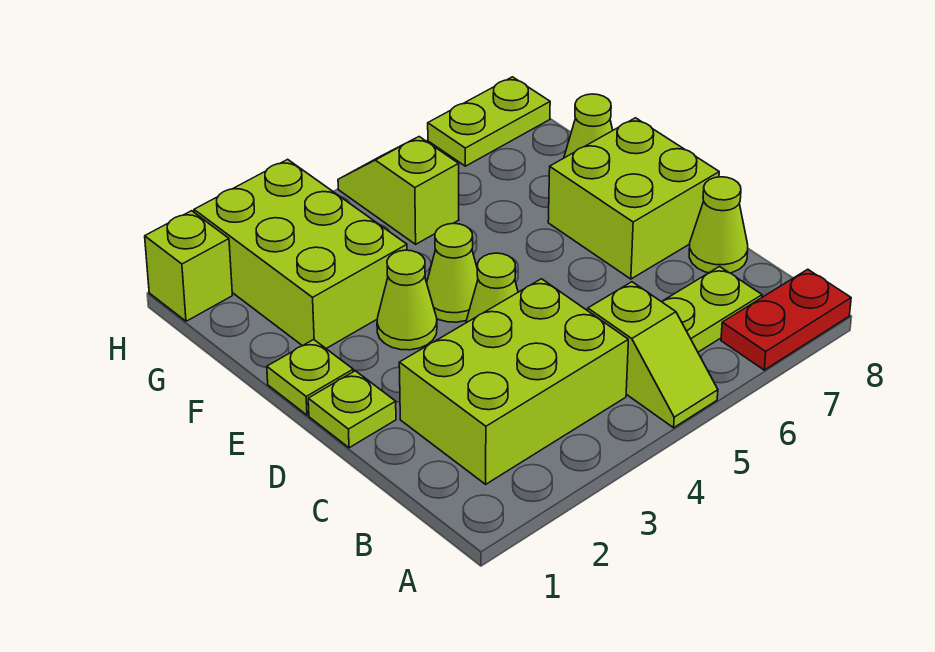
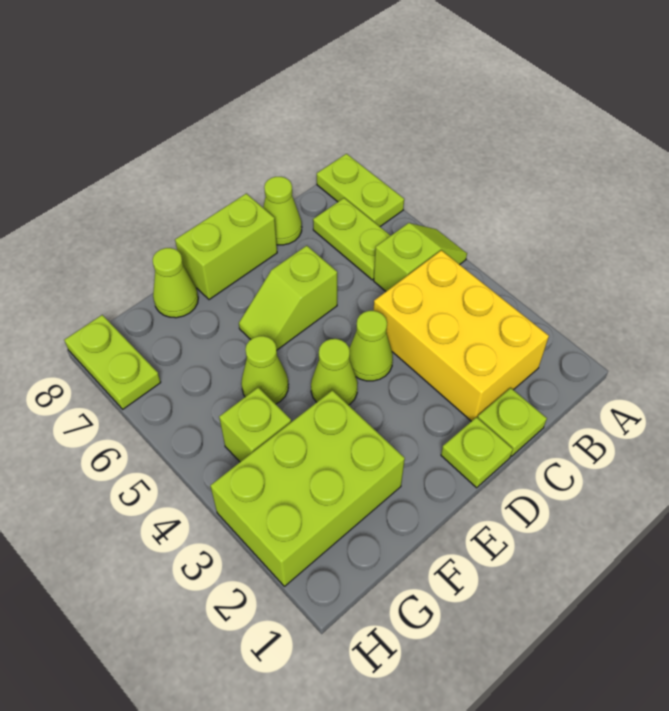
red 1x2 plate [721,269,851,370] -> lime 1x2 plate [317,154,404,226]
lime 2x3 brick [399,279,628,484] -> yellow 2x3 brick [374,250,549,421]
lime 2x2 brick [548,118,719,279] -> lime 1x2 brick [175,193,277,300]
lime 1x1 plate [267,340,353,415] -> lime 1x1 plate moved to [478,388,547,456]
lime 1x1 cone [377,250,437,350] -> lime 1x1 cone moved to [241,336,288,404]
lime 1x2 slope [338,137,459,244] -> lime 1x2 slope moved to [239,246,337,350]
lime 1x1 brick [145,211,232,321] -> lime 1x1 brick moved to [219,387,291,462]

